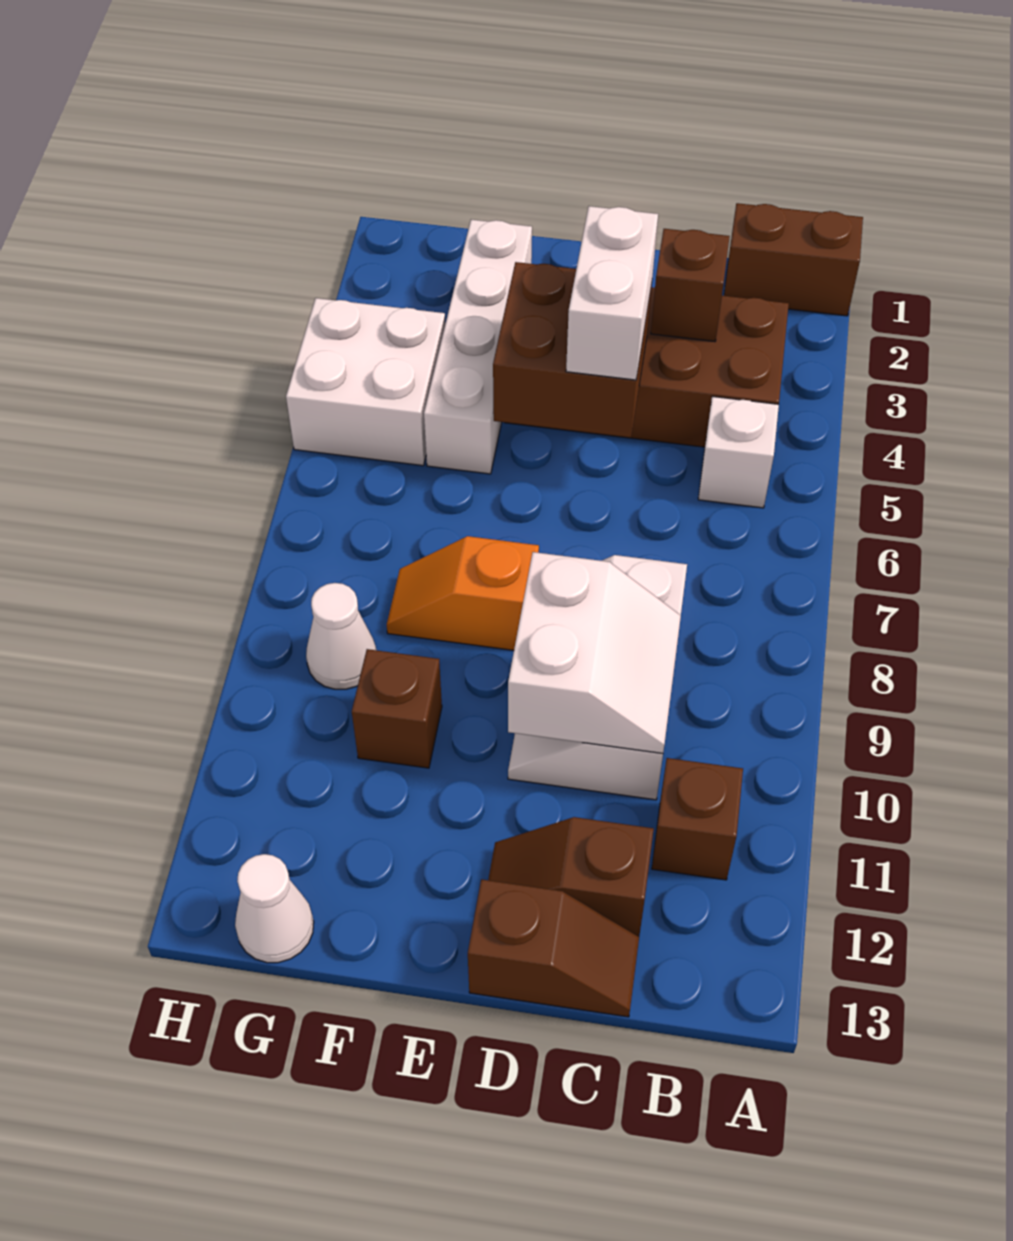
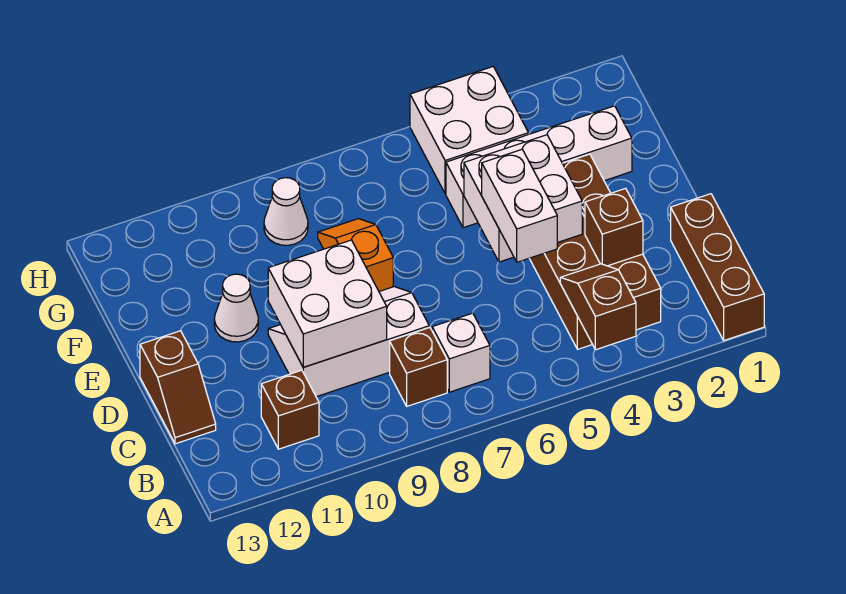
brown 1x2 brick [724,203,863,316] -> brown 1x3 brick [671,194,764,340]
white 1x1 brick [698,396,779,508] -> white 1x1 brick moved to [432,313,490,392]
white 2x2 slope [508,552,681,753] -> white 2x2 brick [268,240,387,367]
brown 1x2 slope [488,817,654,937] -> brown 1x2 slope moved to [560,264,636,350]
brown 2x2 brick [493,262,652,438] -> white 2x2 brick [464,135,582,262]
white 1x2 brick [566,206,658,380] -> white 1x2 brick turned to [482,150,557,262]
brown 1x1 brick [352,649,442,768] -> brown 1x1 brick moved to [390,327,447,406]
white 1x1 cone [235,854,314,963] -> white 1x1 cone moved to [214,274,258,342]

